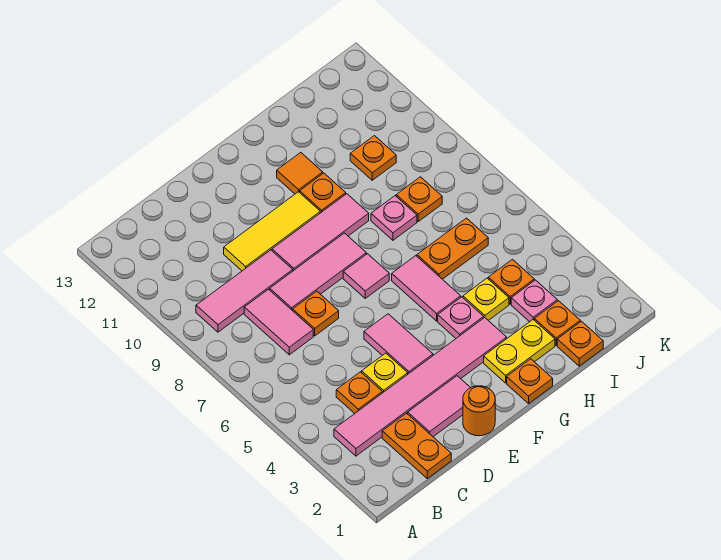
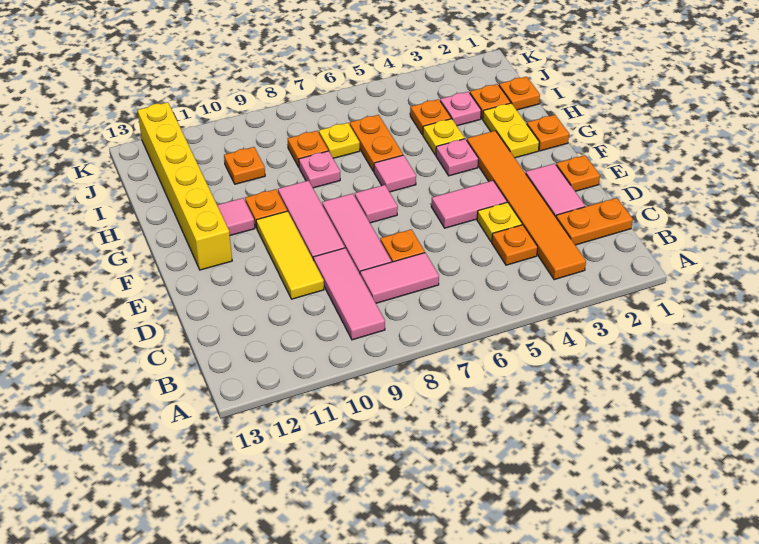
pink 1x6 tile [334,318,507,456] -> orange 1x6 tile [467,131,586,280]
orange 1x1 round brick [463,386,495,436] -> orange 1x1 plate [556,155,600,191]
none -> yellow 1x6 brick [138,102,232,270]
pink 1x2 tile [392,256,461,321] -> pink 1x1 tile [374,155,416,192]
orange 1x1 tile [277,153,323,194] -> pink 1x1 tile [217,198,255,235]
none -> yellow 1x1 plate [319,123,360,158]

